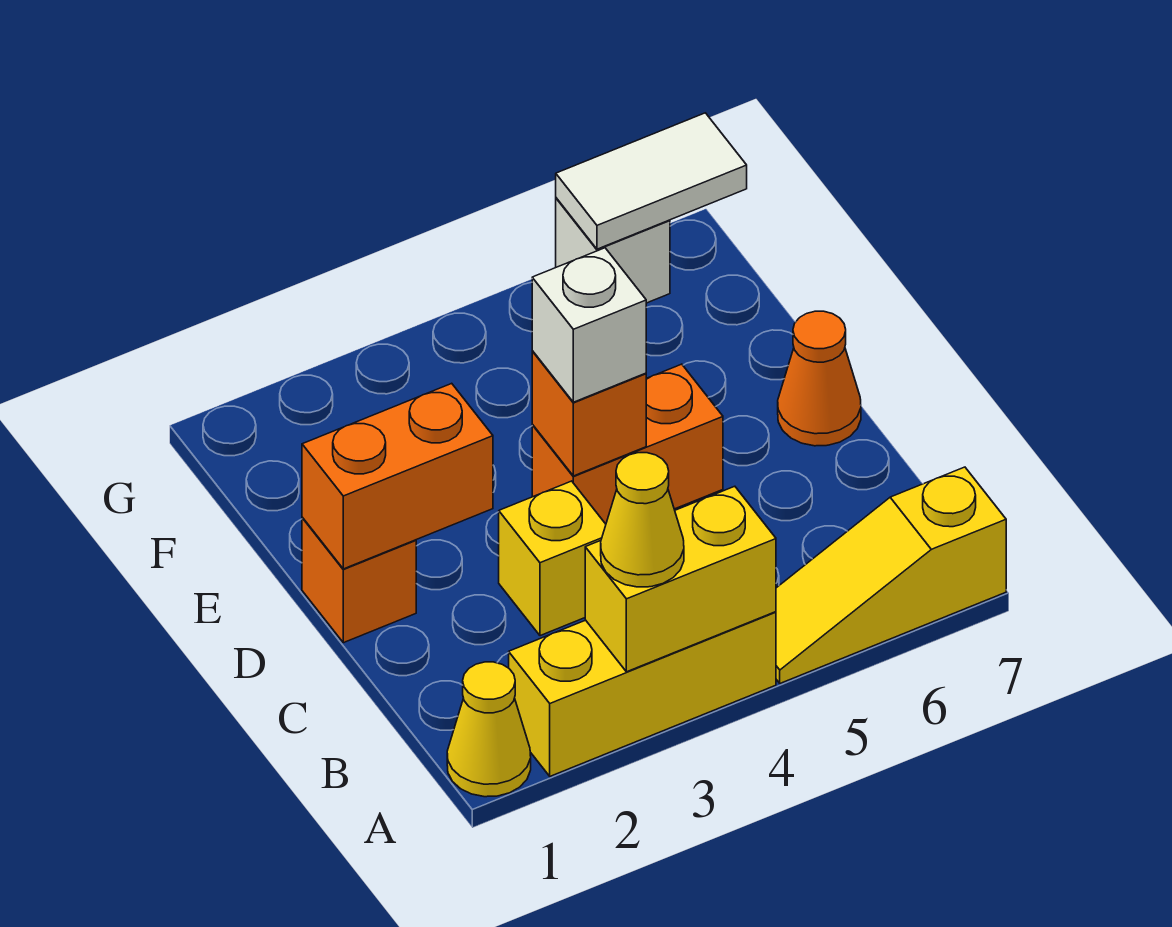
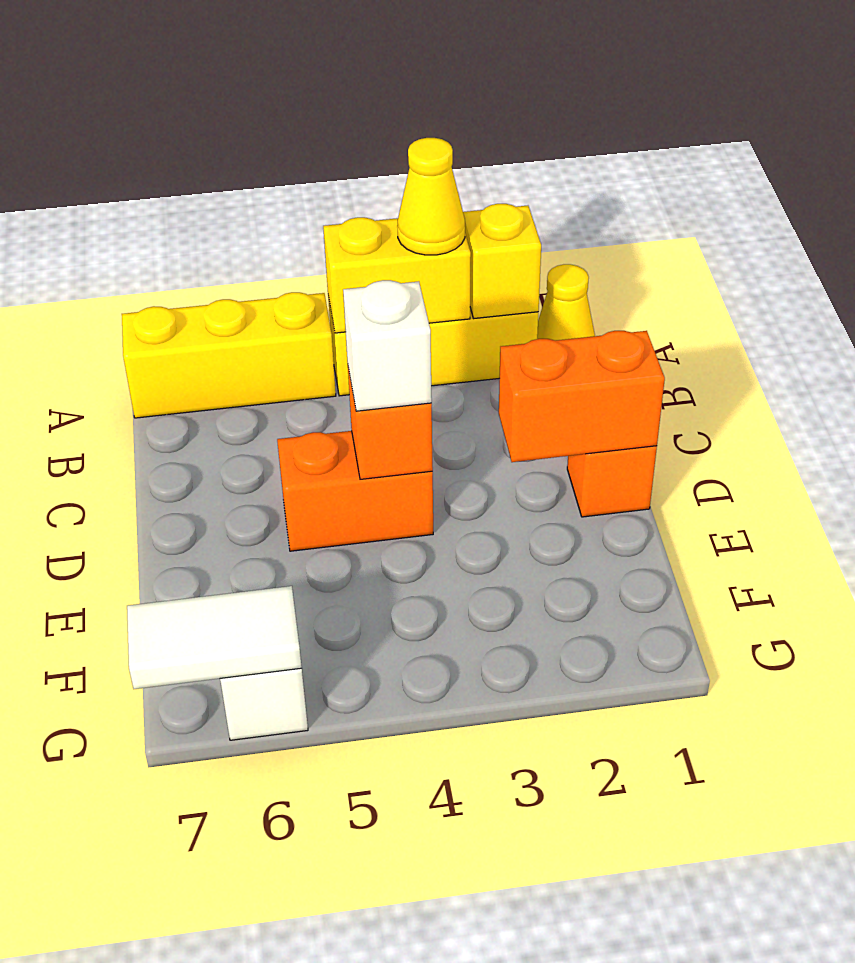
yellow 1x3 slope [776,467,1006,683] -> yellow 1x3 brick [122,292,336,418]
yellow 1x1 brick [499,481,606,636] -> yellow 1x1 brick moved to [463,204,541,318]
orange 1x1 cone [778,311,861,446] -> none

